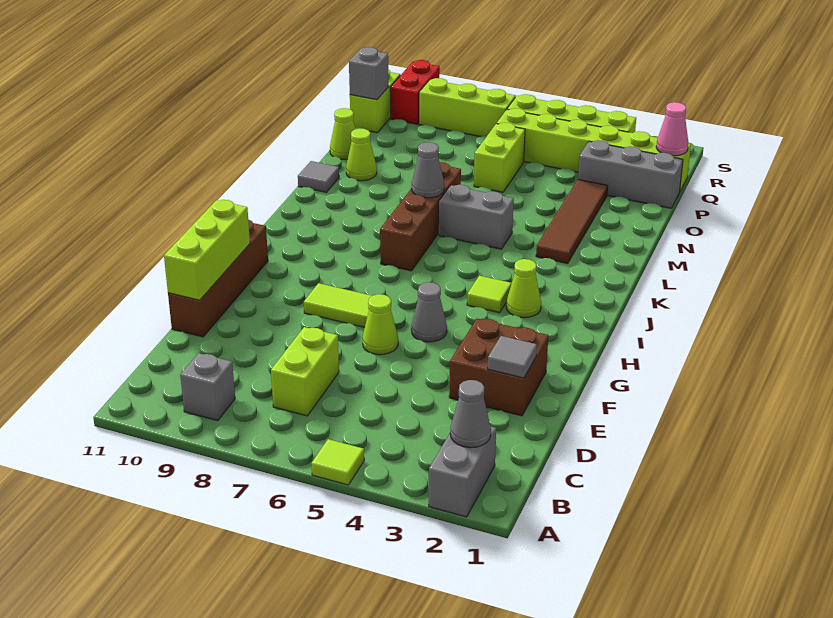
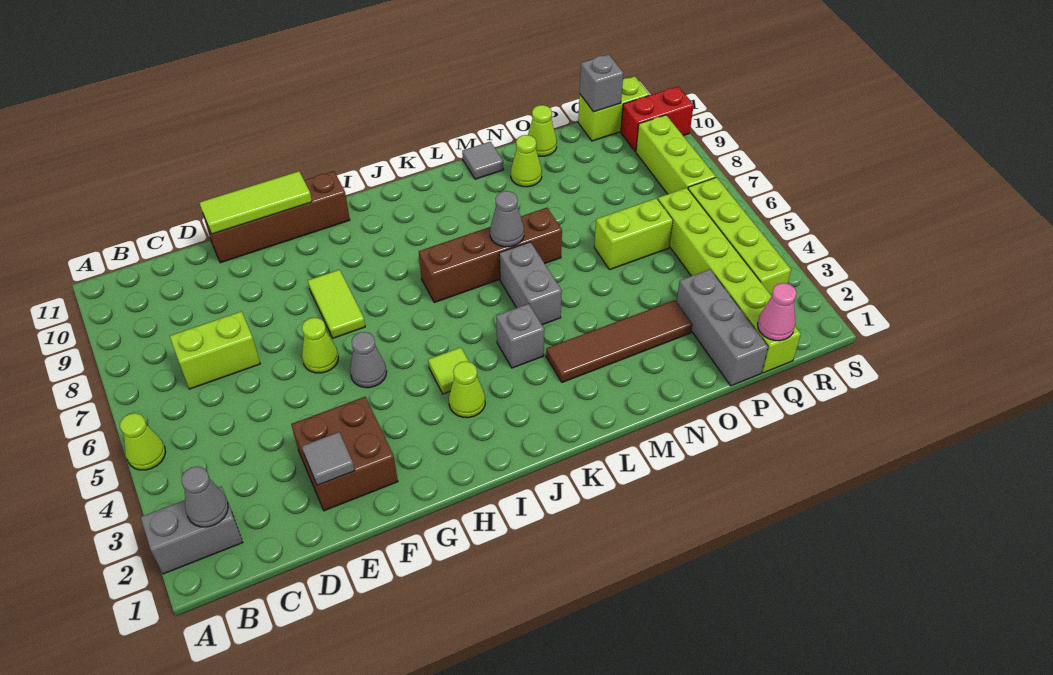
lime 1x1 tile [311,439,364,485] -> lime 1x1 cone [120,413,166,470]
grey 1x1 brick [180,353,235,421] -> grey 1x1 brick moved to [496,304,544,368]
lime 1x3 brick [164,200,250,300] -> lime 1x3 tile [199,171,312,234]

